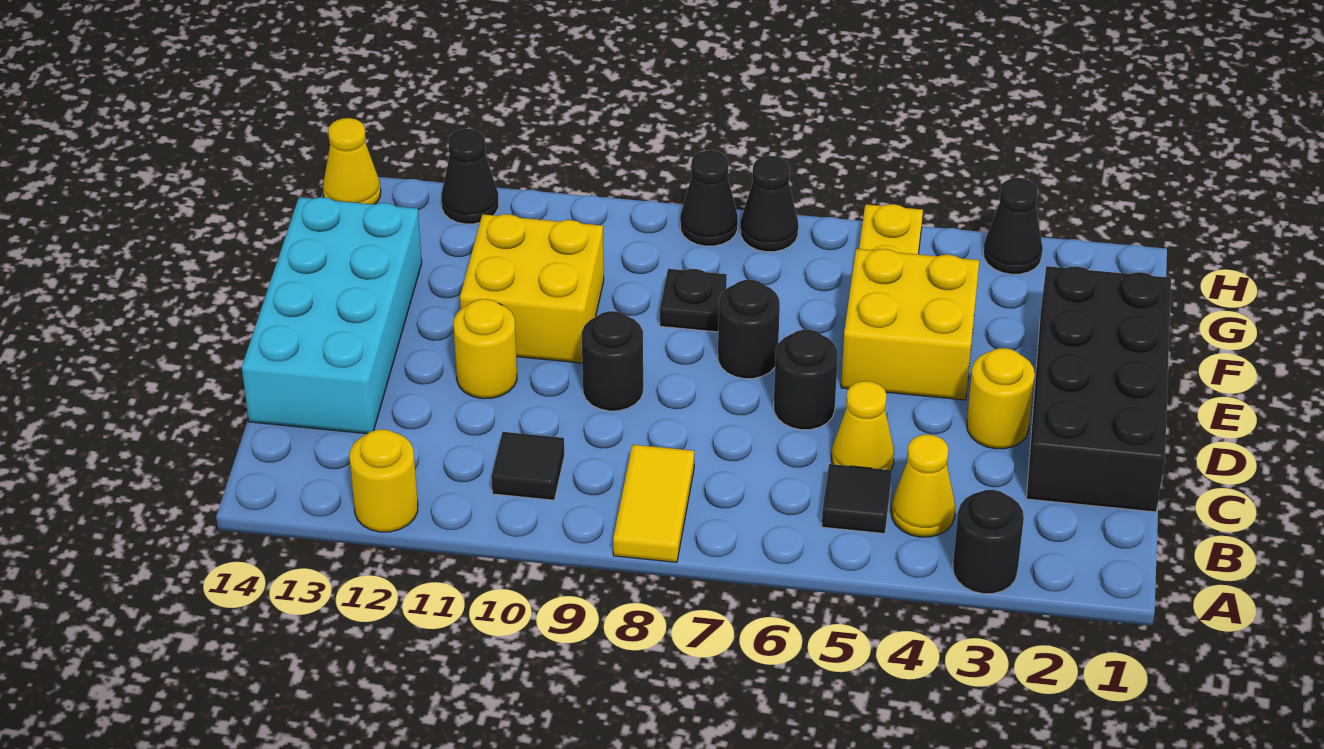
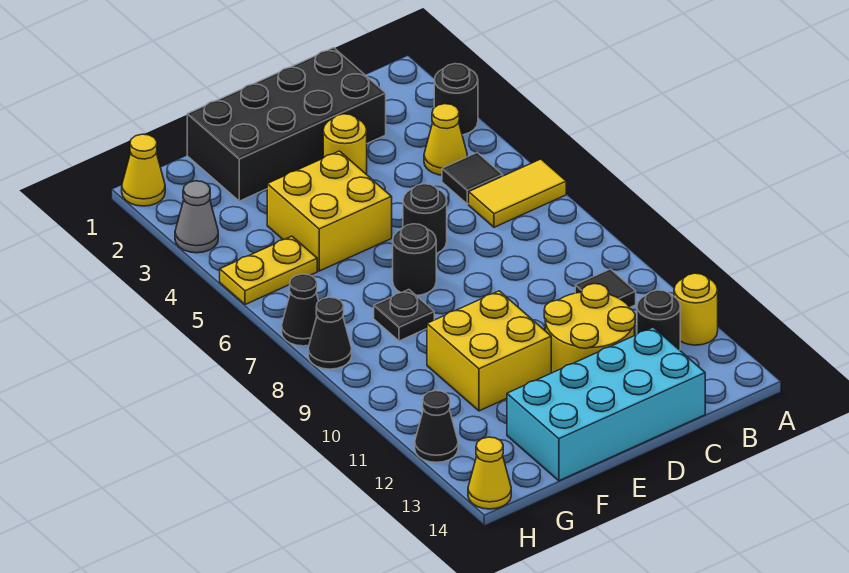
yellow 1x2 tile [613,445,694,562] -> yellow 1x2 tile moved to [469,159,566,227]
yellow 1x1 cone [831,381,894,470] -> yellow 1x1 cone moved to [122,134,165,206]
black 1x1 round brick [582,311,643,411] -> black 1x1 round brick moved to [637,290,680,350]
yellow 1x1 round brick [453,299,517,399] -> yellow 2x2 round brick [544,284,635,373]
black 1x1 cone [983,178,1043,274] -> grey 1x1 cone [175,181,218,253]

